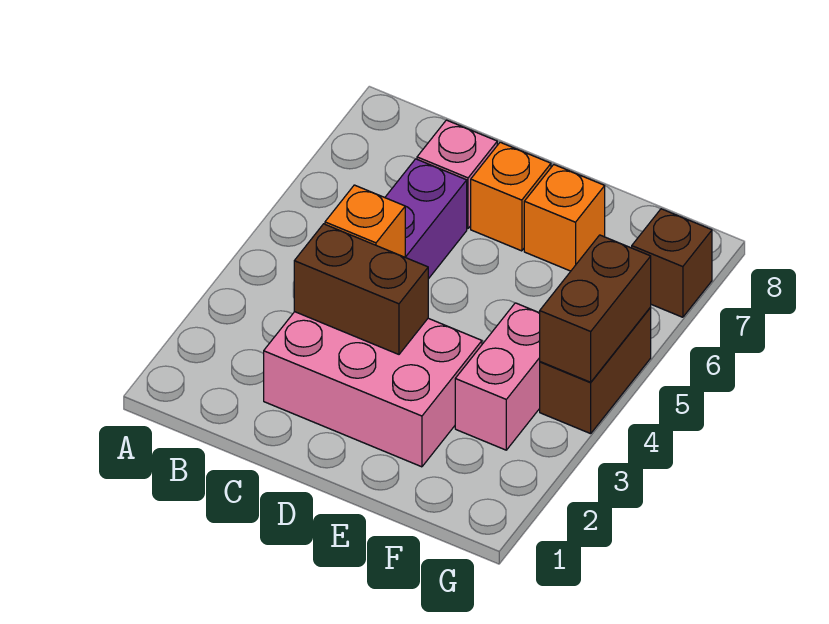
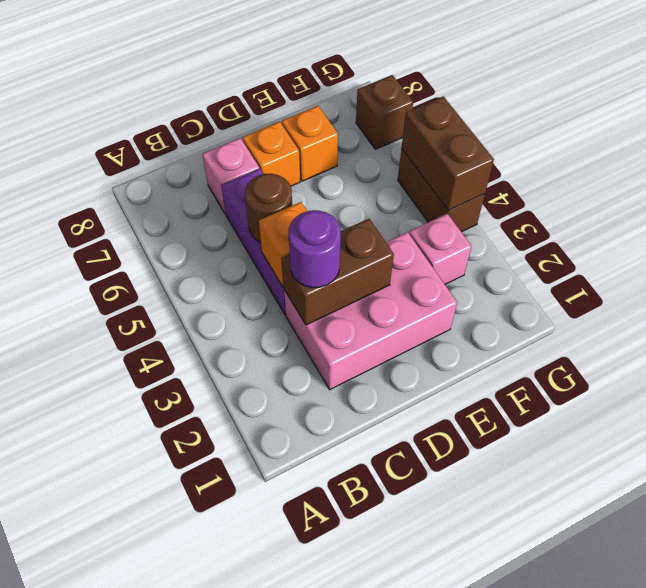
none -> purple 1x1 round brick [289,210,341,288]
none -> brown 1x1 round brick [245,174,292,242]
pink 1x2 brick [455,303,540,450] -> pink 1x1 brick [409,214,472,284]

